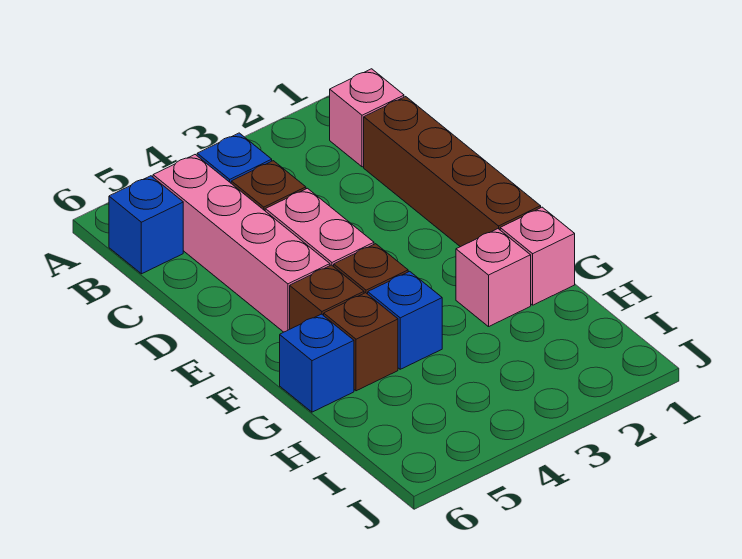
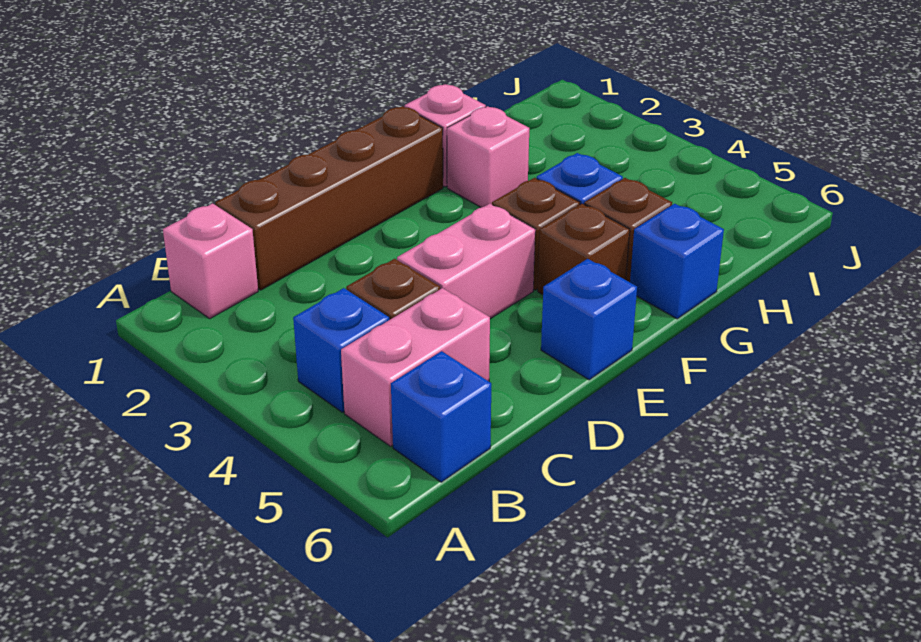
pink 1x4 brick [153,155,330,332] -> pink 1x2 brick [341,288,490,446]
none -> blue 1x1 brick [541,259,637,380]

